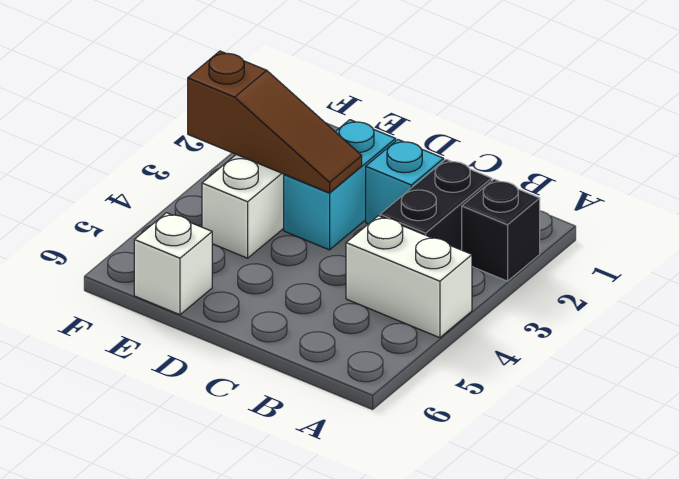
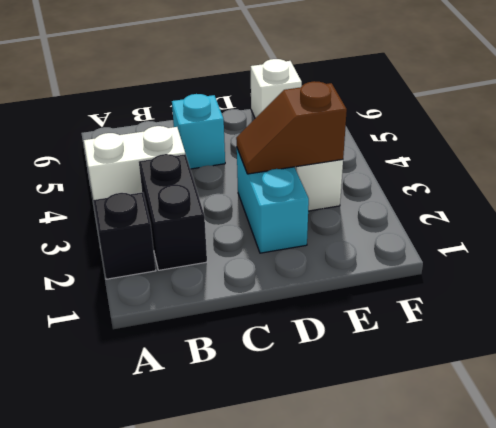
cyan 1x1 brick [366,140,444,224] -> cyan 1x1 brick moved to [172,94,225,169]
brown 1x3 slope [188,51,362,193] -> brown 1x2 slope [236,81,347,174]

